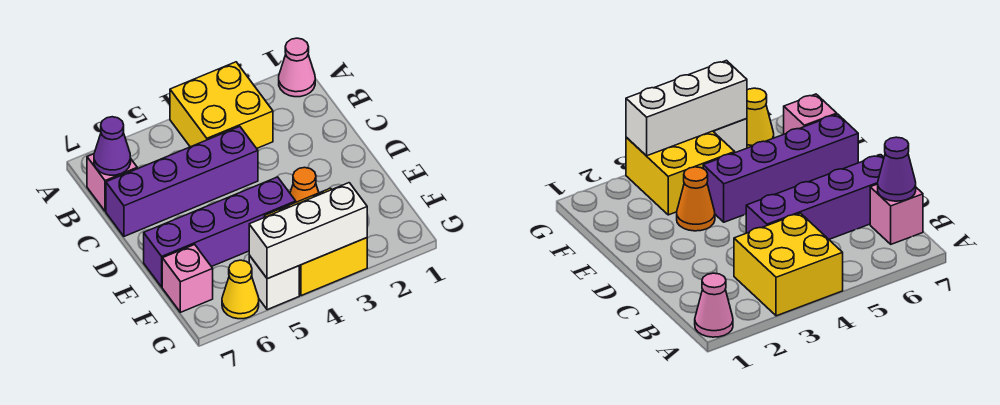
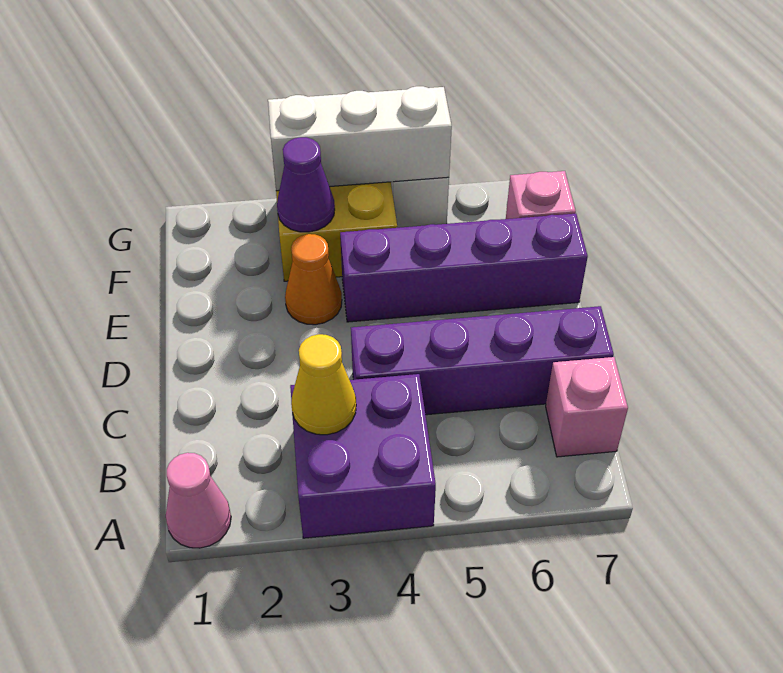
yellow 2x2 brick [170,62,273,148] -> purple 2x2 brick [290,374,436,538]
purple 1x1 cone [94,117,131,175] -> purple 1x1 cone moved to [277,137,335,232]
yellow 1x1 cone [222,260,259,319] -> yellow 1x1 cone moved to [291,334,356,435]

